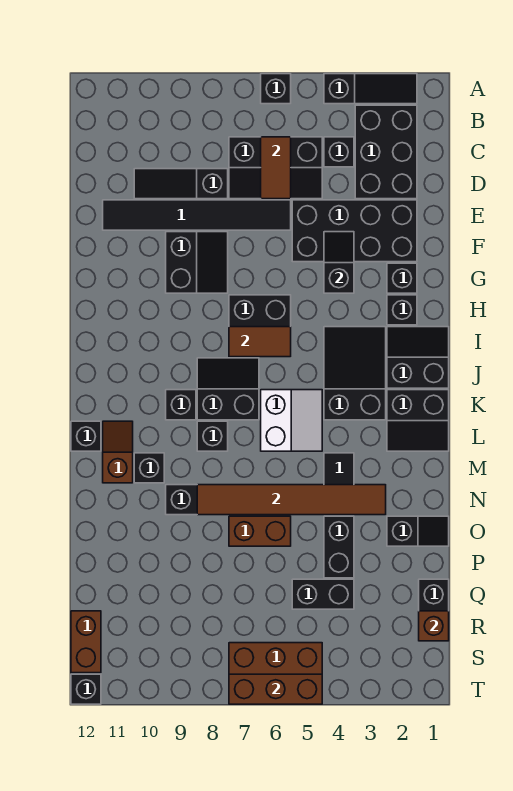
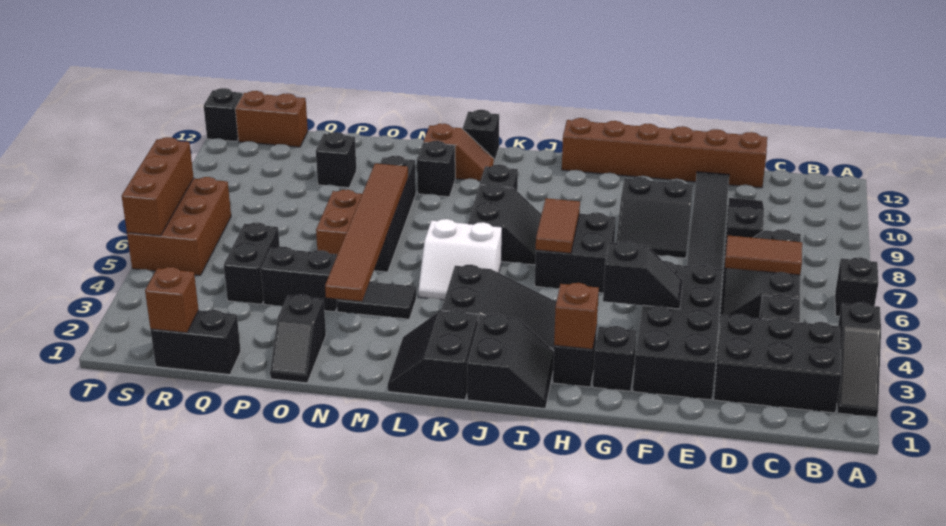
none -> brown 1x6 brick [562,118,767,188]
none -> brown 1x1 brick [554,283,599,349]
black 1x1 brick [197,421,228,451] -> black 1x1 brick moved to [316,132,357,188]

